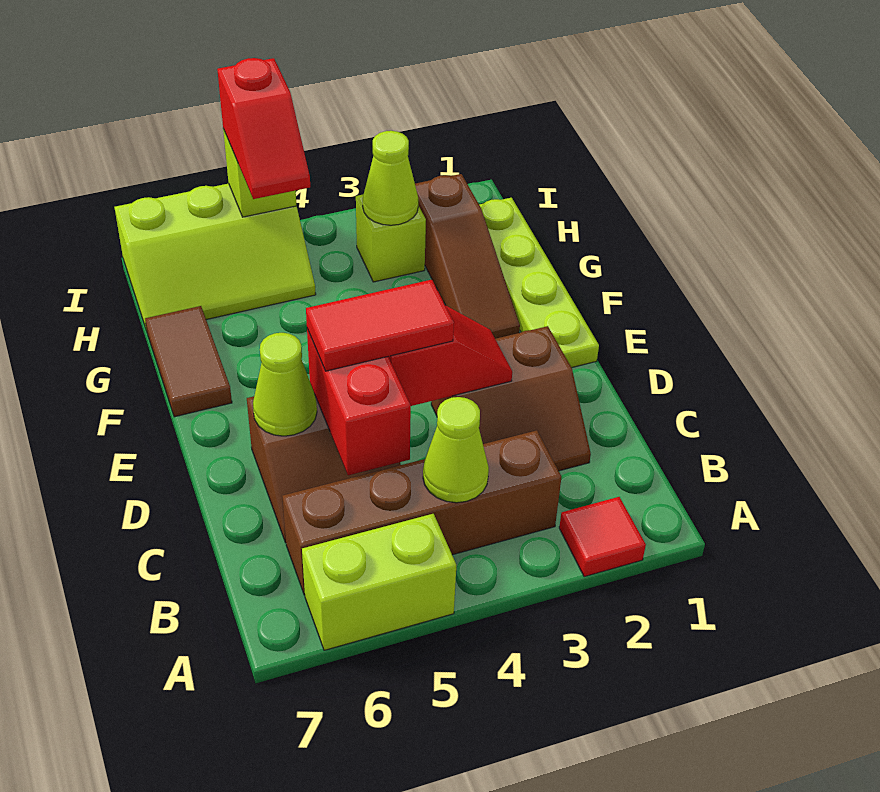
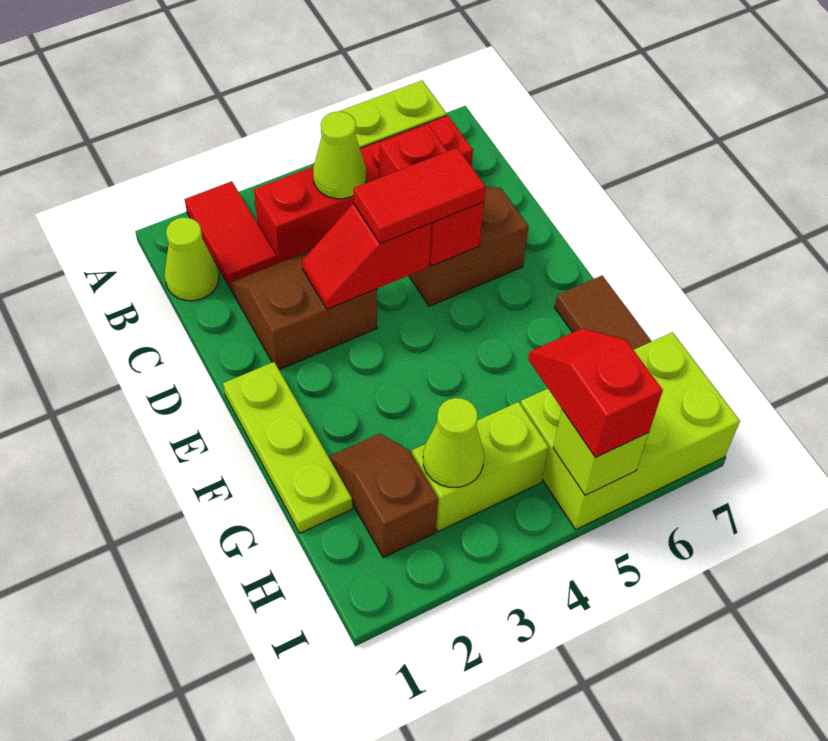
red 1x1 tile [559,497,646,577] -> red 1x2 tile [185,181,277,287]
brown 1x4 brick [282,430,561,595] -> red 1x4 brick [254,115,473,263]
lime 1x1 cone [253,333,317,436] -> lime 1x1 cone moved to [165,217,219,301]
lime 1x4 plate [479,198,599,368] -> lime 1x3 plate [223,362,352,533]
brown 1x3 slope [415,174,520,339] -> brown 1x2 slope [329,434,438,557]
lime 1x1 brick [356,195,426,282] -> lime 1x2 brick [412,402,549,532]
lime 2x3 slope [114,184,316,331] -> lime 2x3 brick [520,332,740,530]

